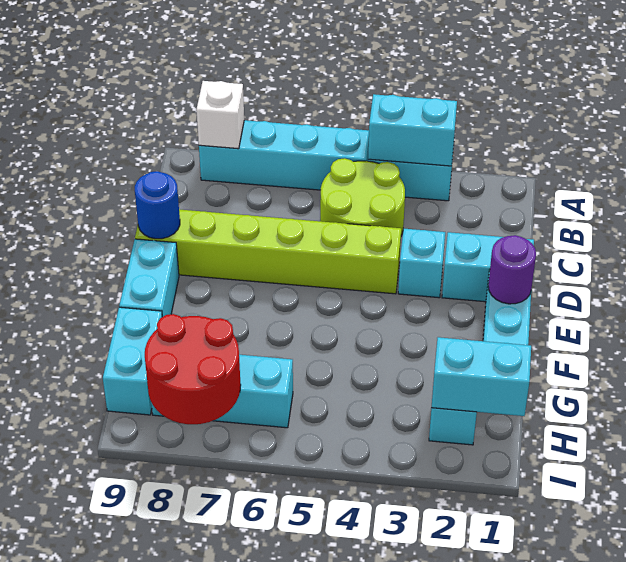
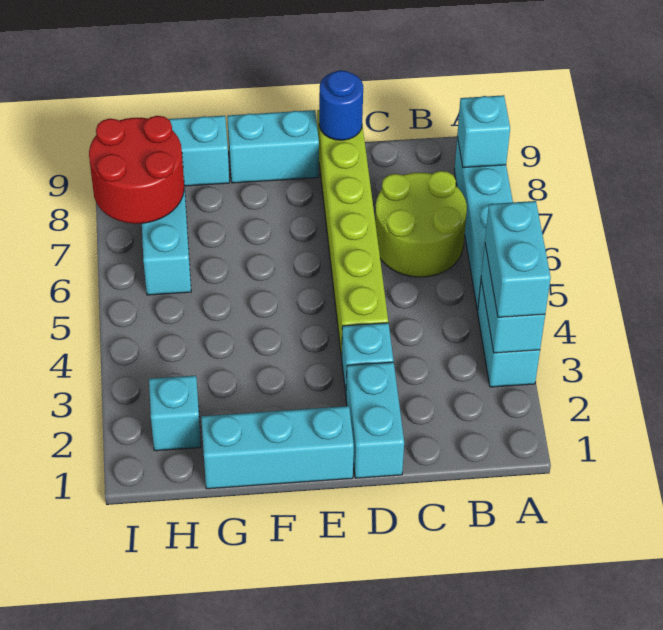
white 1x1 brick [196,81,244,149] -> cyan 1x1 brick [457,95,510,168]
lime 2x2 round brick [320,158,405,236] -> lime 2x2 round brick moved to [375,171,467,277]
purple 1x1 round brick [488,235,536,304] -> none
cyan 1x2 brick [432,337,531,416] -> cyan 1x2 brick moved to [485,201,551,317]

